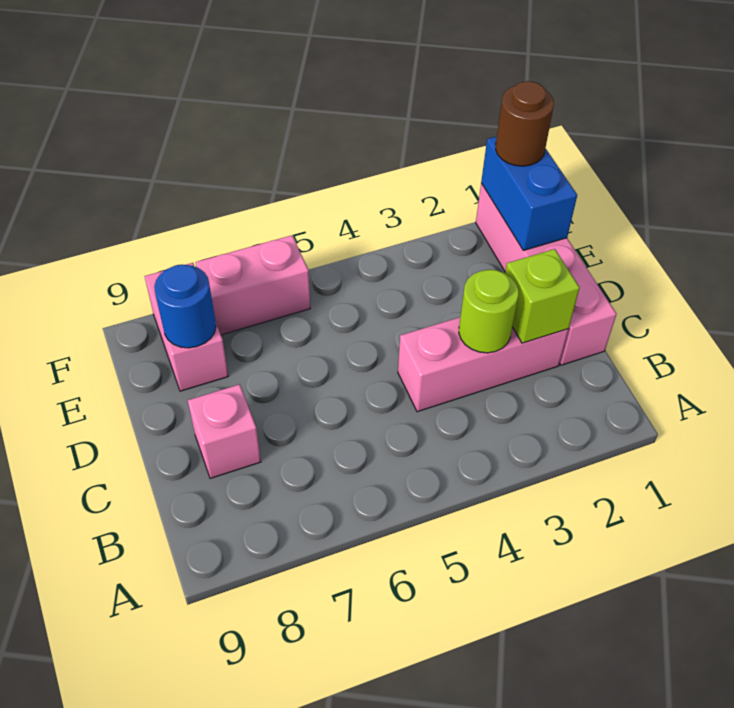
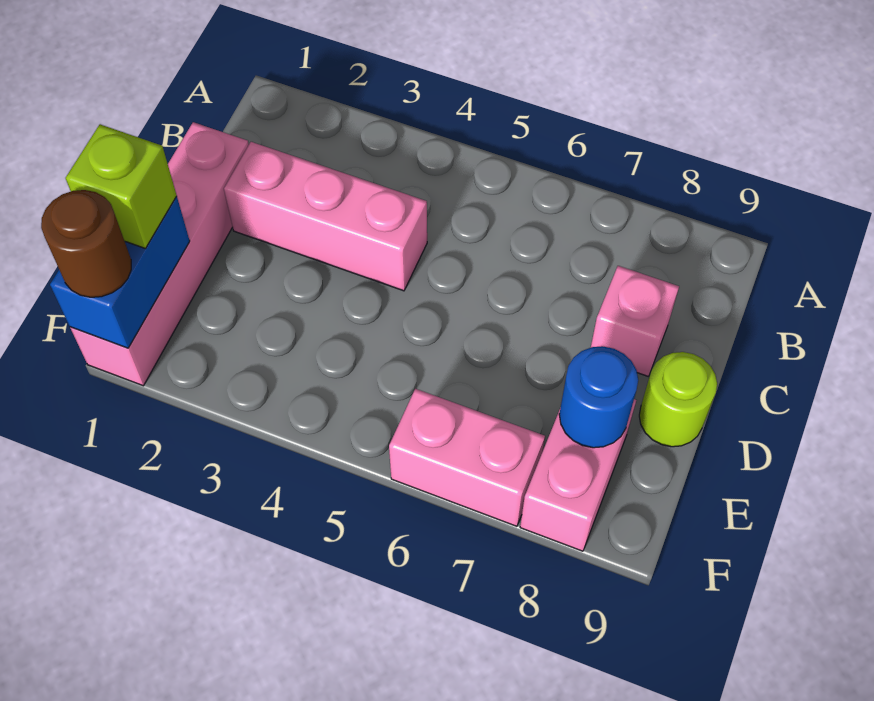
lime 1x1 brick [505,249,580,343] -> lime 1x1 brick moved to [66,124,177,248]
lime 1x1 round brick [459,270,519,353] -> lime 1x1 round brick moved to [639,352,717,447]

